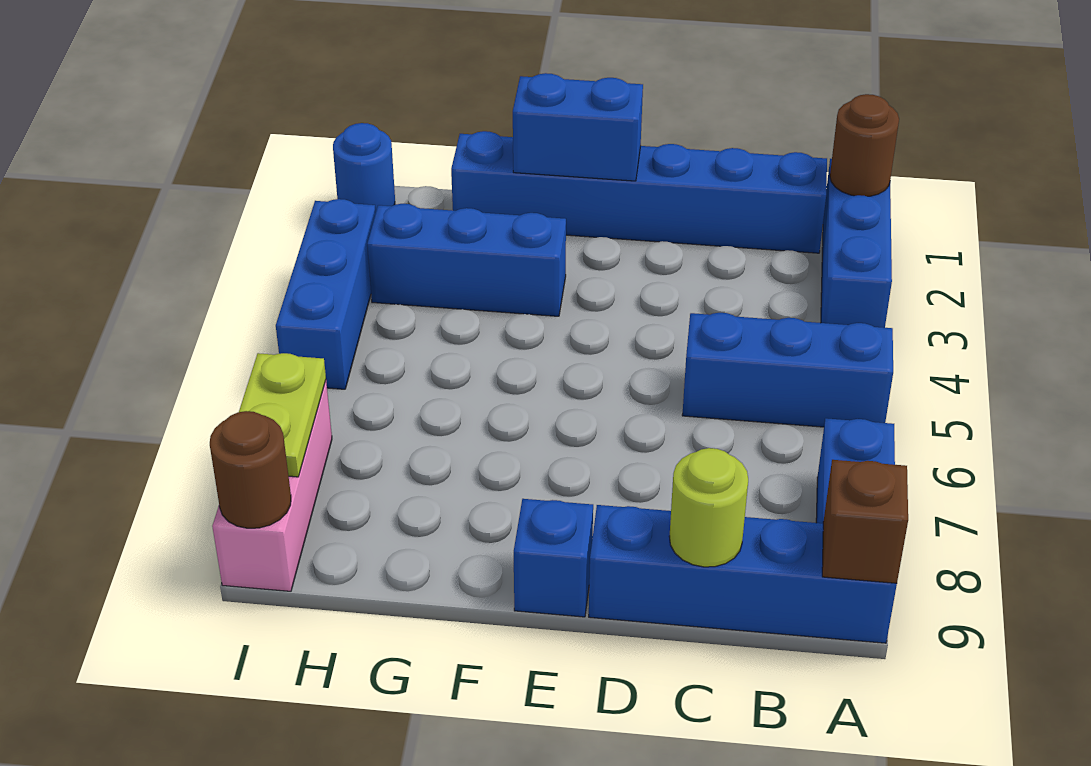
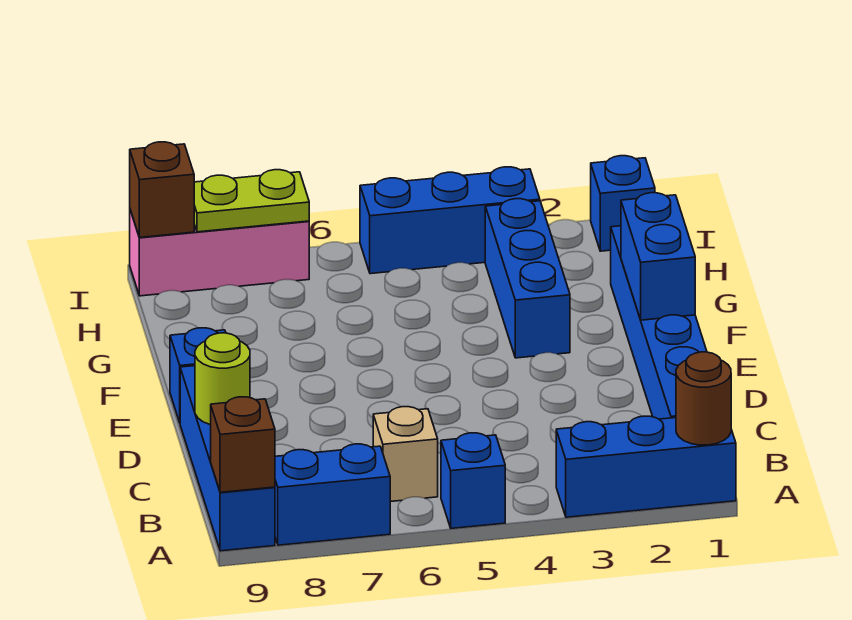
blue 1x3 brick [682,313,893,427] -> blue 1x1 brick [441,433,505,528]
none -> tan 1x1 brick [373,407,438,502]
blue 1x1 round brick [333,123,395,213] -> blue 1x1 brick [591,156,655,251]
brown 1x1 round brick [210,411,291,528] -> brown 1x1 brick [130,142,194,237]

